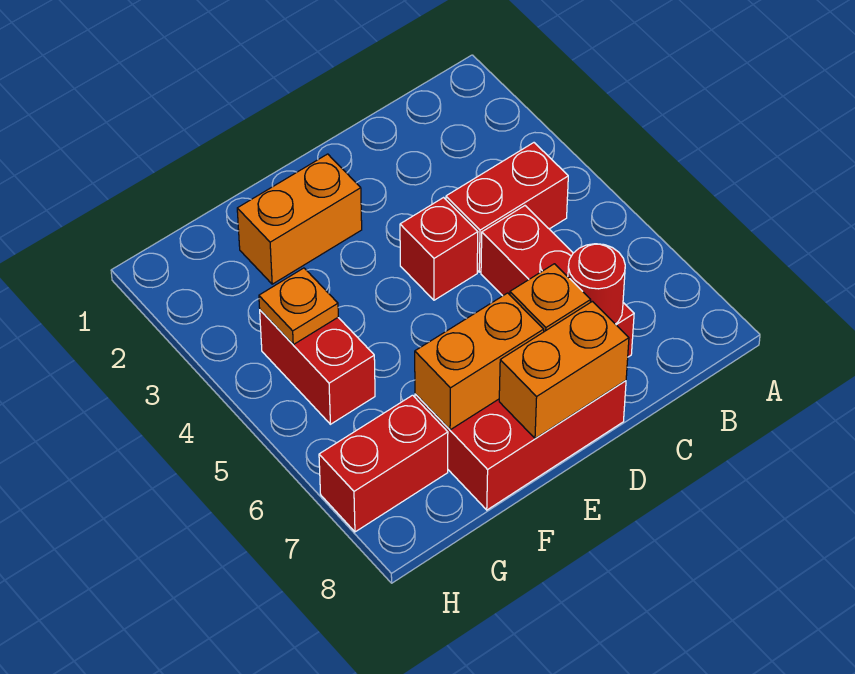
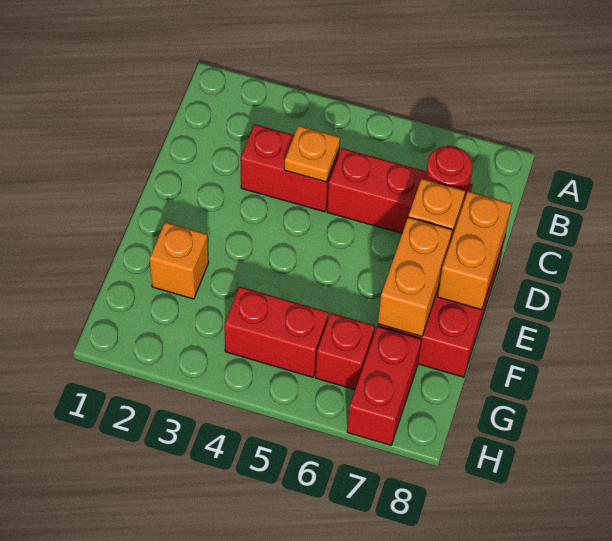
red 1x2 brick [446,143,568,272] -> red 1x2 brick turned to [241,124,339,212]
red 1x1 brick [400,198,478,300] -> red 1x1 brick moved to [316,313,375,390]
orange 1x2 brick [237,154,362,284] -> orange 1x1 brick [150,222,209,299]
orange 1x1 plate [259,268,338,345] -> orange 1x1 plate moved to [284,126,340,182]

